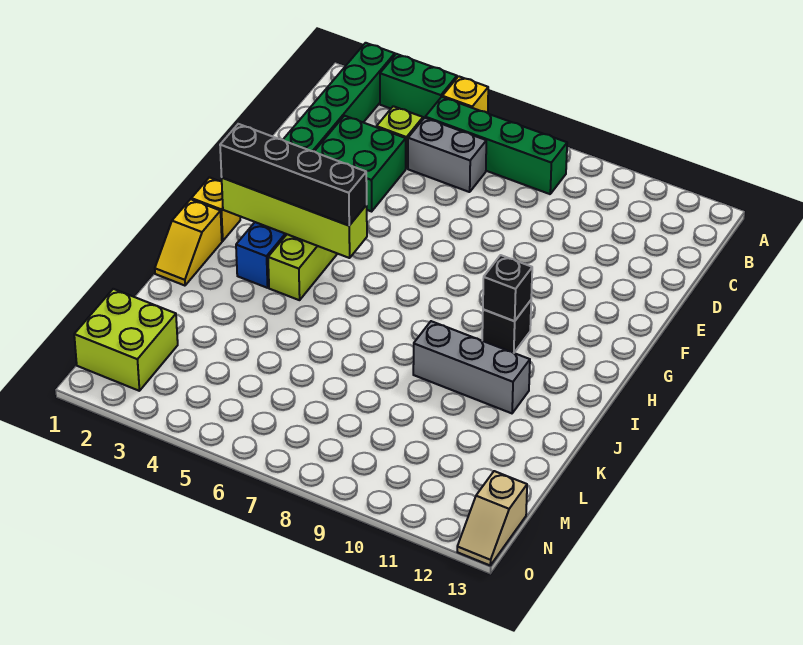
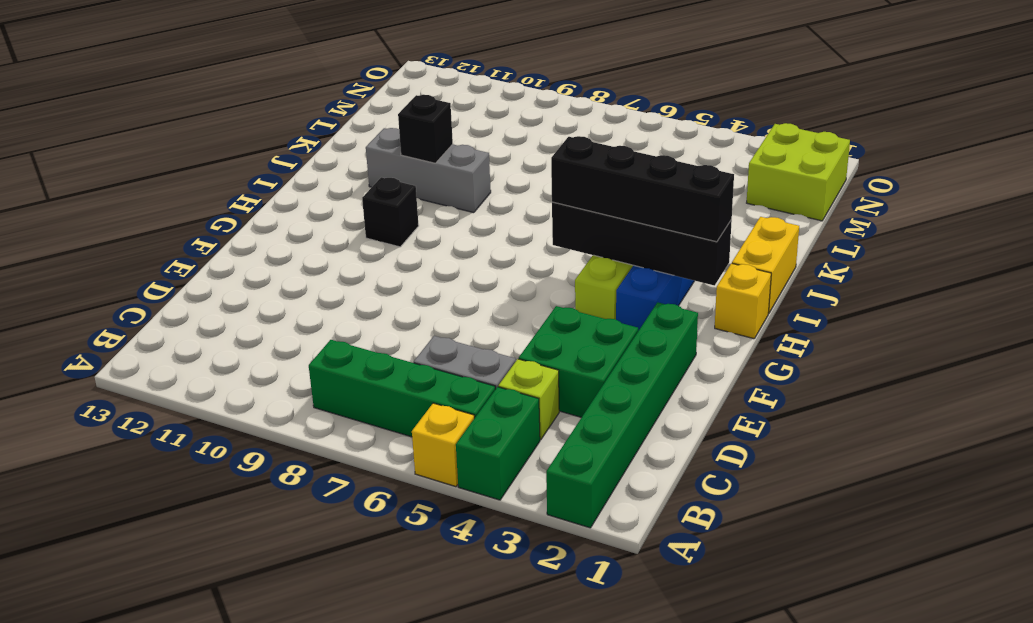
green 1x2 brick [380,54,457,119] -> green 1x2 brick turned to [456,387,540,500]
lime 1x4 brick [222,178,367,258] -> black 1x4 brick [552,202,732,286]
black 1x1 brick [483,255,532,321] -> black 1x1 brick moved to [398,95,453,163]
yellow 1x2 slope [155,199,222,286] -> yellow 1x2 brick [732,217,799,314]
tan 1x2 slope [457,471,527,565] -> none

